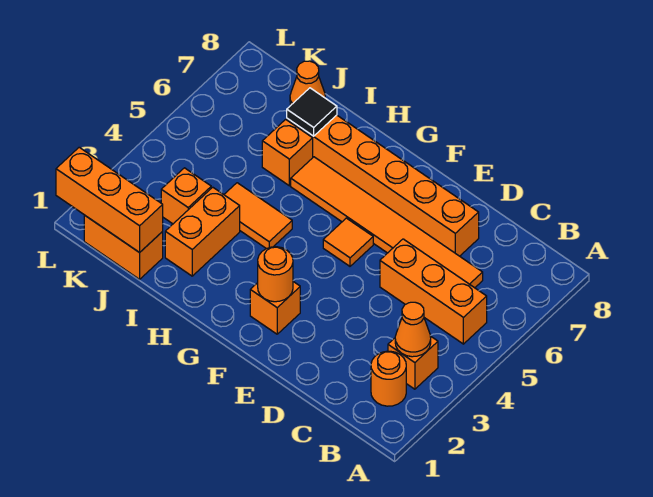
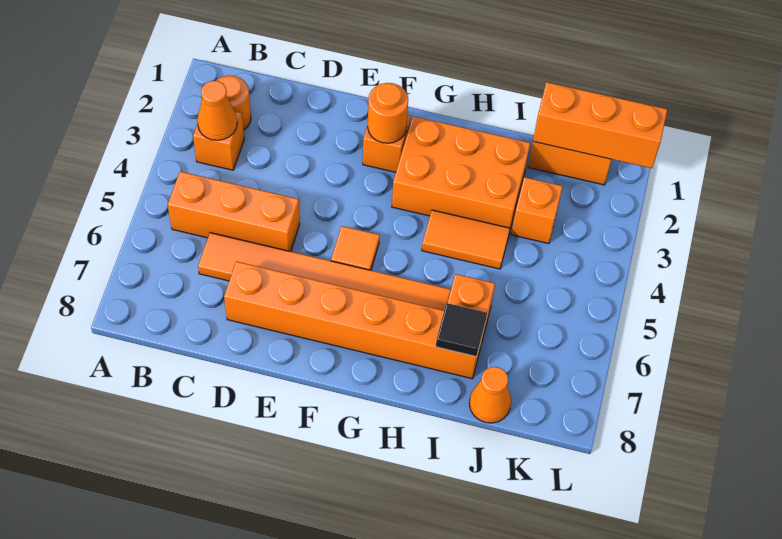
orange 1x2 brick [165,187,240,276] -> orange 2x3 brick [392,116,530,228]

